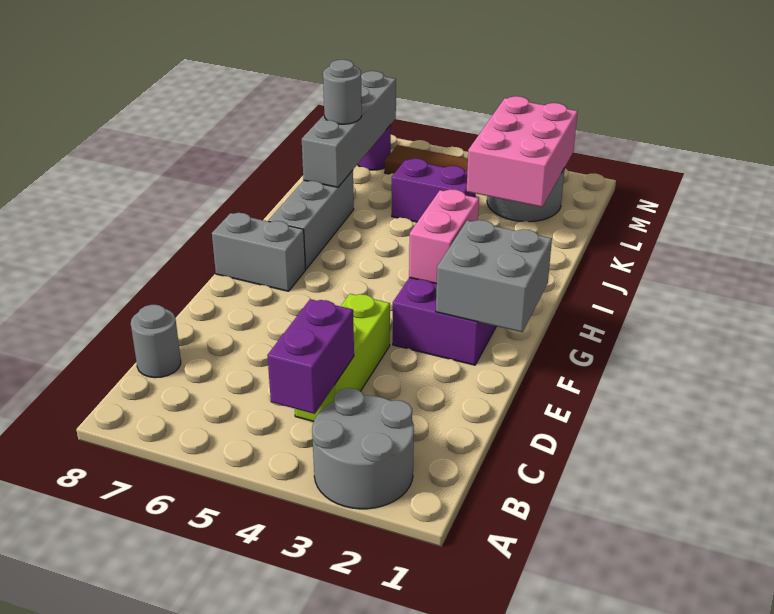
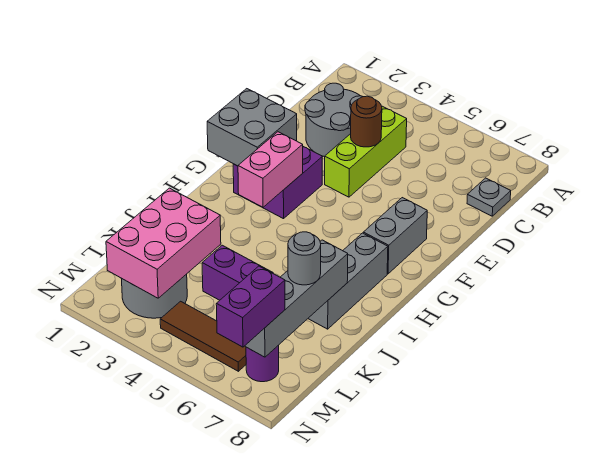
grey 2x2 round brick [312,388,414,509] -> grey 2x2 round brick moved to [305,83,363,157]
purple 1x2 brick [267,299,354,414] -> purple 1x2 brick moved to [216,266,285,347]
grey 1x1 round brick [131,305,181,378] -> grey 1x1 plate [467,178,511,216]
none -> brown 1x1 round brick [351,96,382,147]
grey 1x2 brick [212,213,306,291] -> grey 1x2 brick turned to [363,198,427,274]

